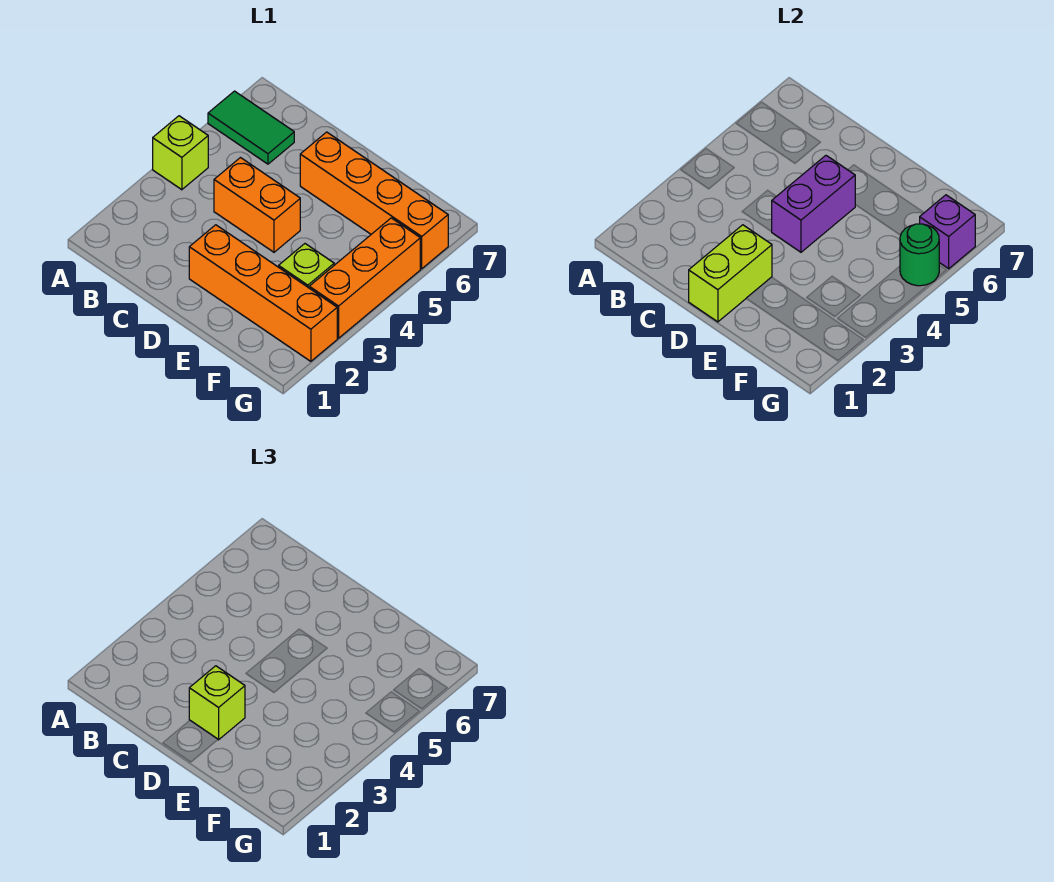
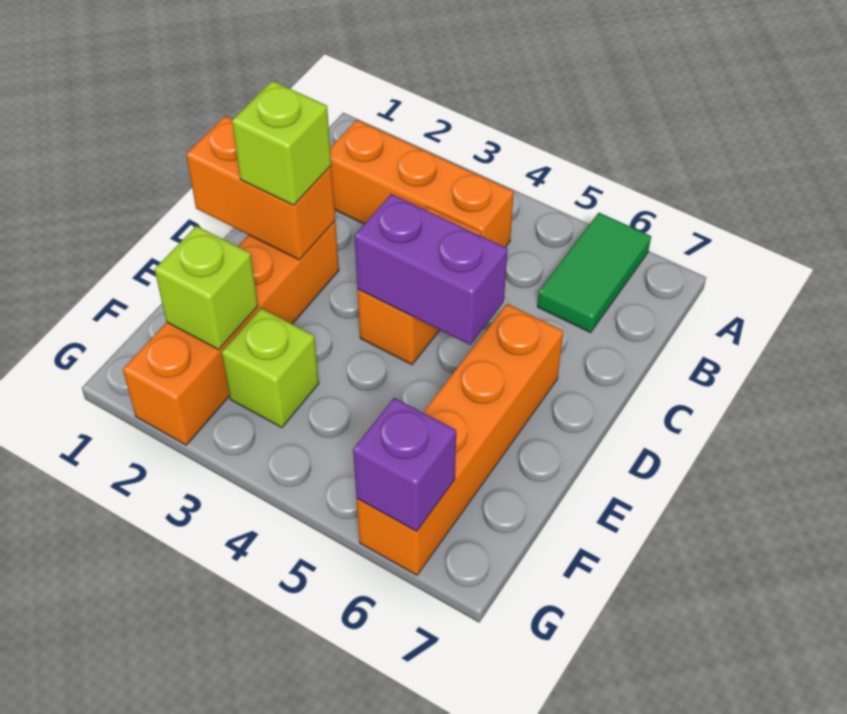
lime 1x1 brick [153,116,208,190] -> lime 1x1 brick moved to [154,226,258,350]
lime 1x2 brick [689,225,772,322] -> orange 1x2 brick [186,116,335,260]
orange 1x3 brick [309,218,420,338] -> orange 1x3 brick moved to [330,120,514,247]
green 1x1 round brick [900,224,939,286] -> none

